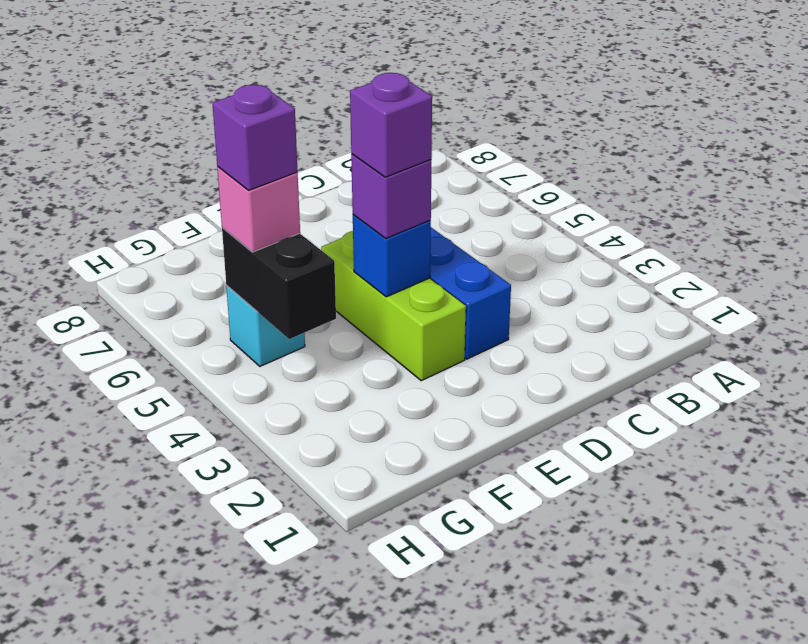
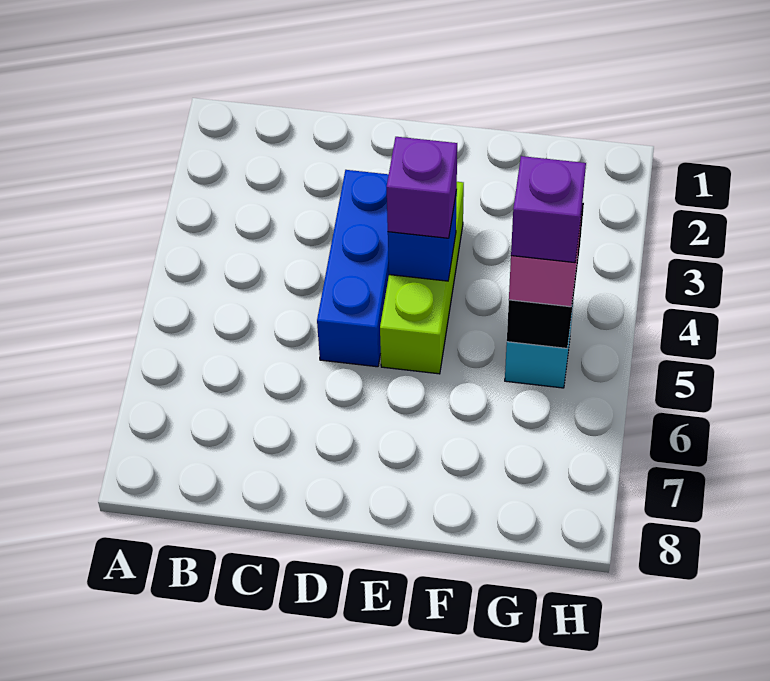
purple 1x1 brick [350,73,432,177] -> none

